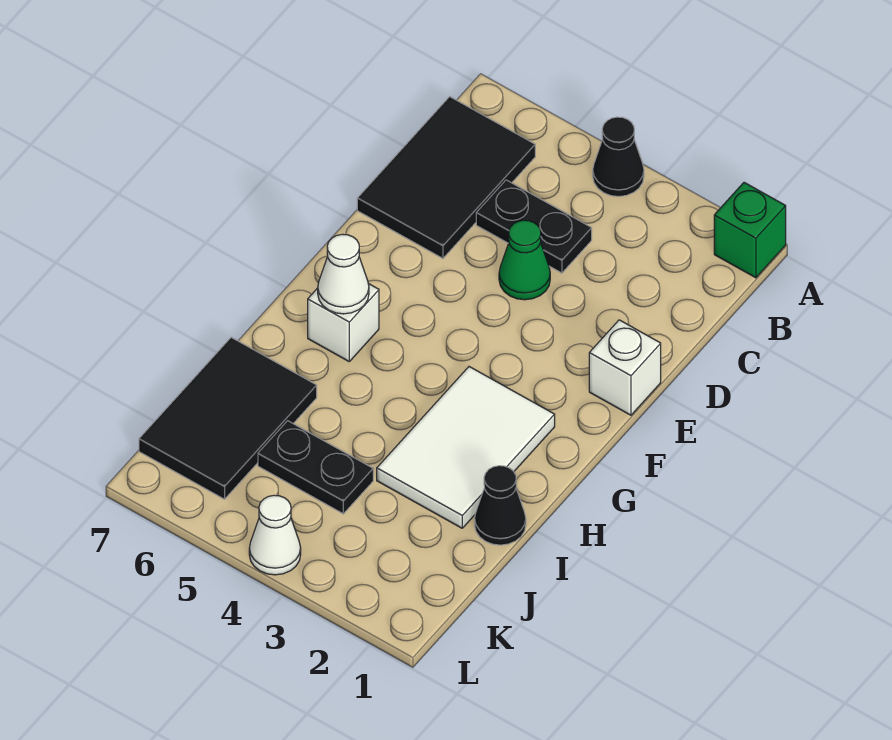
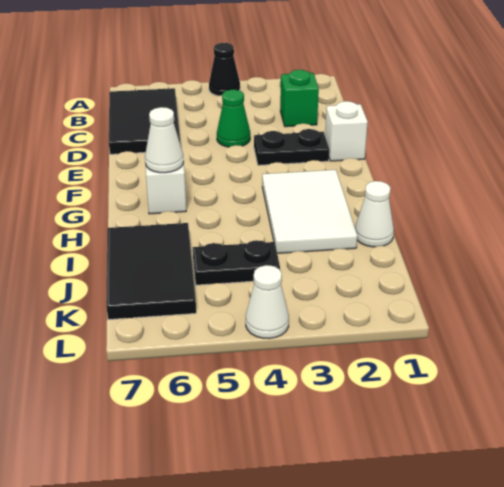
green 1x1 brick [714,183,786,278] -> green 1x1 brick moved to [280,70,319,127]
black 1x2 plate [476,180,592,273] -> black 1x2 plate moved to [254,129,329,165]
black 1x1 cone [475,466,526,545] -> white 1x1 cone [355,181,394,247]

